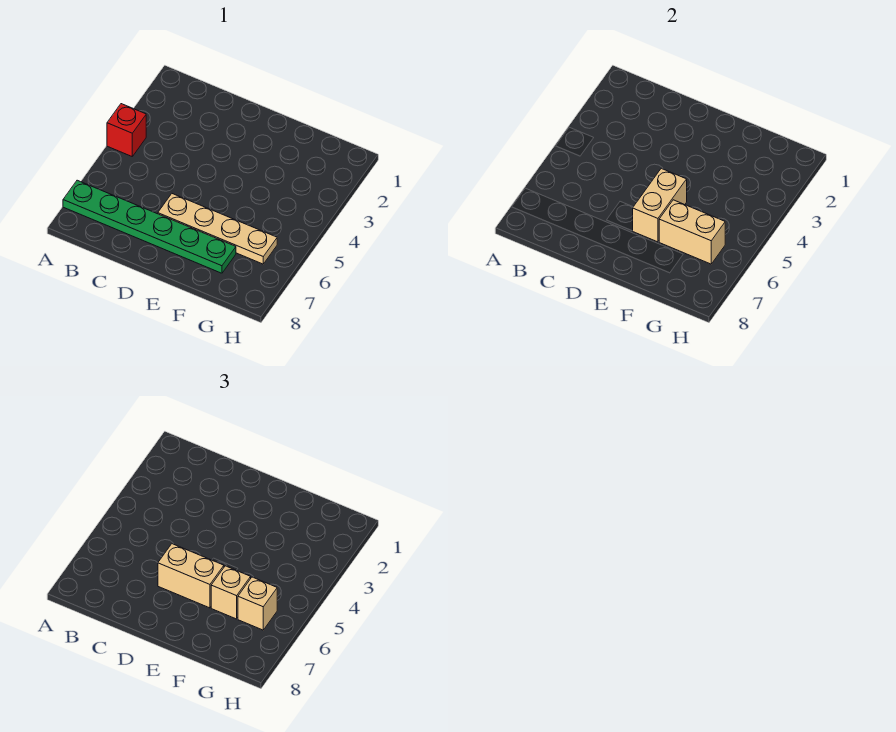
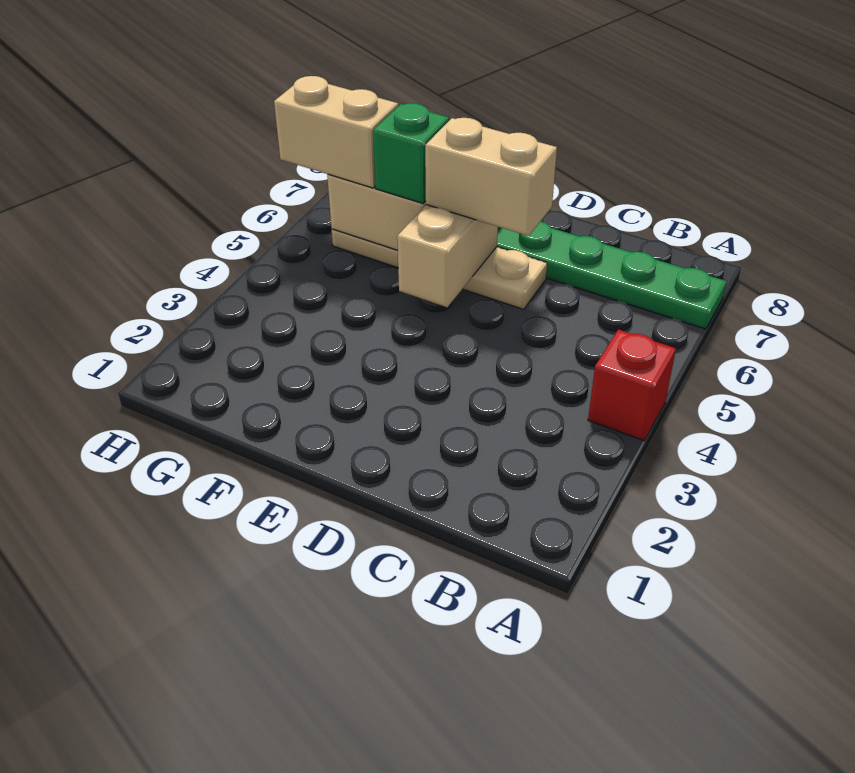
tan 1x1 brick [211,566,251,619] -> green 1x1 brick [373,103,449,203]
tan 1x1 brick [238,577,277,630] -> tan 1x2 brick [274,76,398,188]

